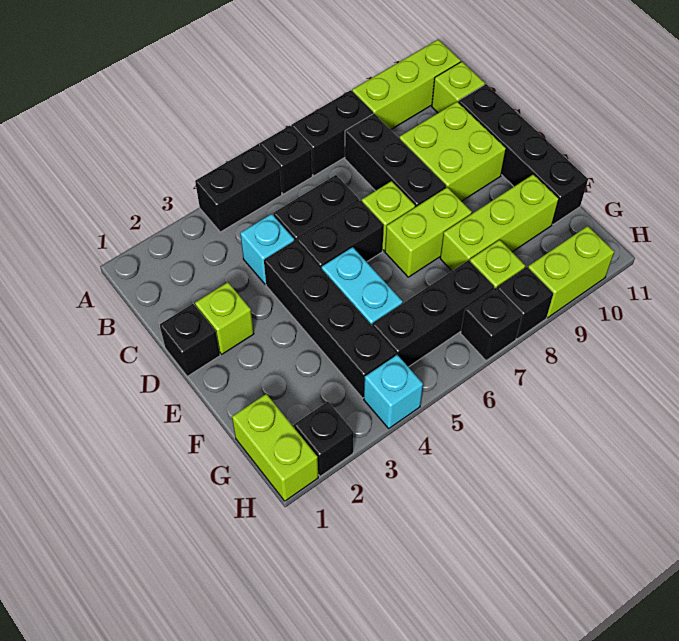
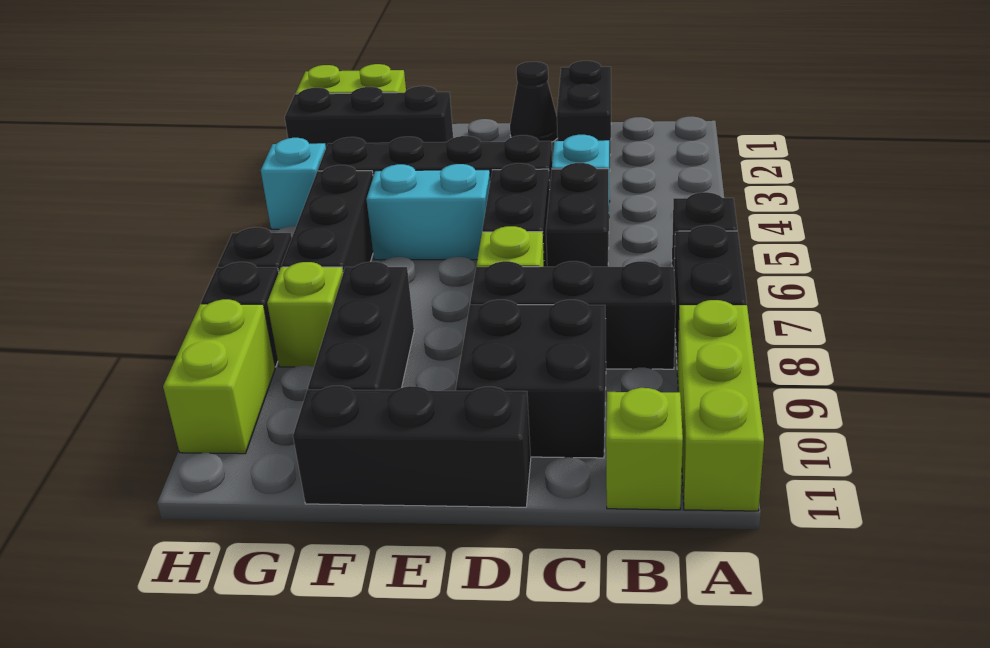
black 1x2 brick [195,144,282,232] -> black 1x2 brick moved to [557,61,611,171]
lime 2x2 brick [399,102,506,201] -> black 2x2 brick [456,300,606,458]
black 1x4 brick [459,84,588,224] -> black 1x3 brick [293,386,531,507]
black 1x1 brick [159,304,220,377] -> black 1x1 cone [510,62,558,142]
lime 1x1 brick [195,282,254,354] -> none
lime 1x2 brick [385,187,472,277] -> none
lime 1x3 brick [440,174,559,271] -> black 1x3 brick [308,262,414,390]
black 1x1 brick [294,402,354,476] -> black 1x3 brick [285,86,453,147]

